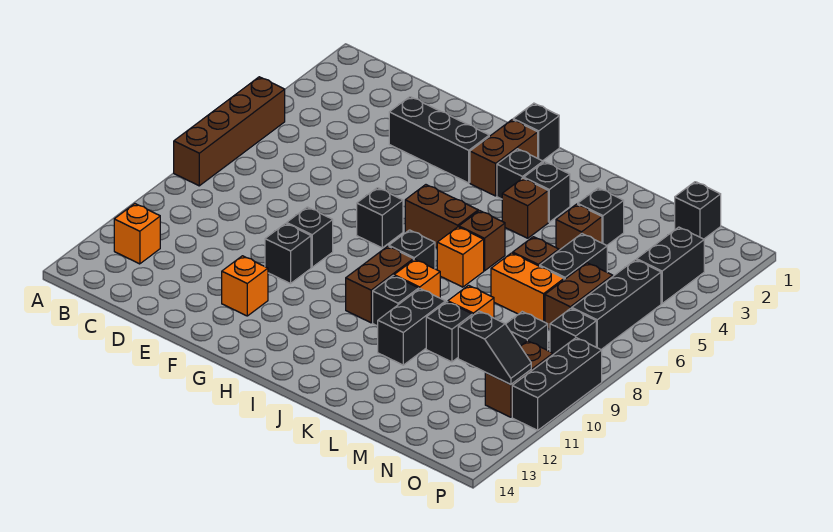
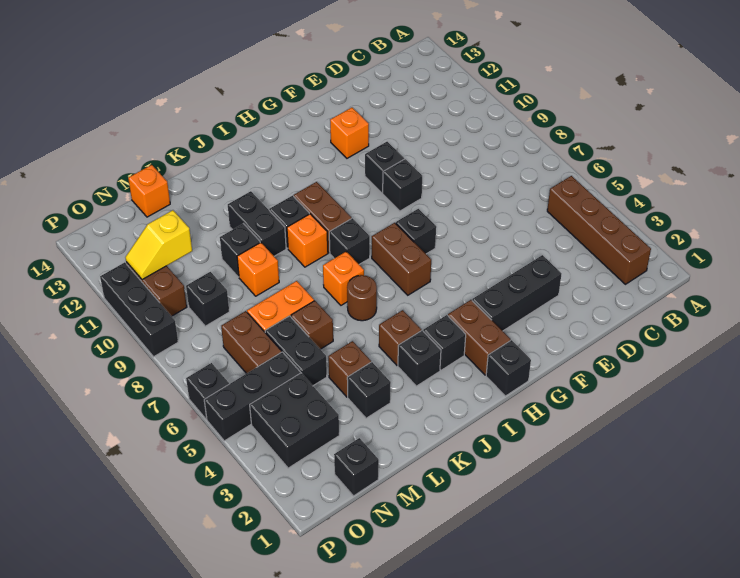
brown 1x4 brick [174,77,285,186] -> brown 1x4 brick moved to [547,176,651,284]
orange 1x1 brick [114,204,160,264] -> orange 1x1 brick moved to [128,165,170,217]
brown 1x2 brick [405,185,478,248] -> brown 1x2 brick turned to [372,223,431,295]
brown 1x1 brick [459,211,505,271] -> brown 1x1 round brick [347,275,377,321]
black 1x2 slope [458,311,531,385] -> yellow 1x2 slope [125,210,192,280]
black 1x2 brick [637,227,704,303] -> black 2x2 brick [250,373,339,468]
black 1x3 brick [572,260,661,349] -> black 1x3 brick turned to [204,352,300,441]
black 1x1 brick [550,308,596,354] -> black 1x1 brick moved to [186,363,229,419]

